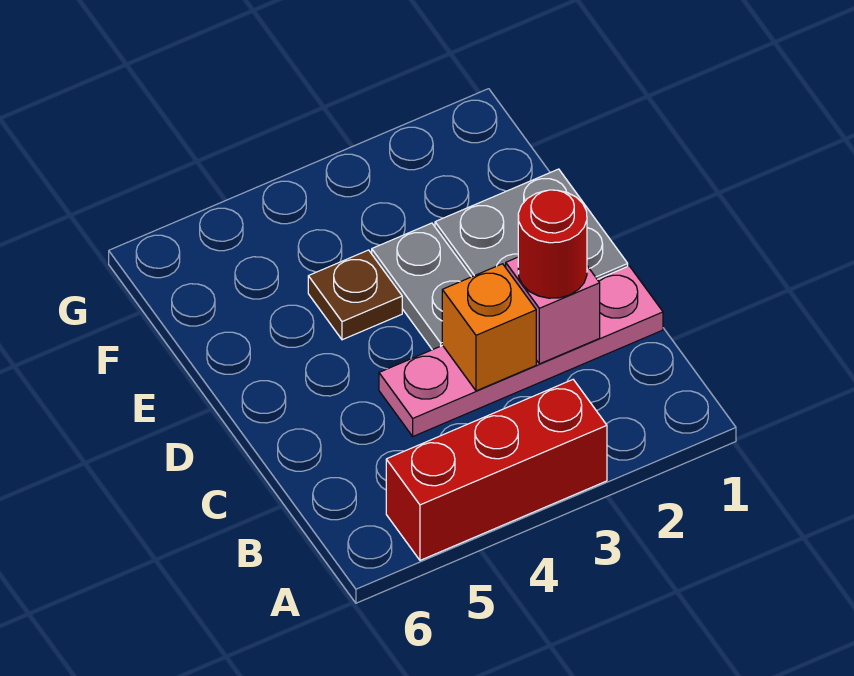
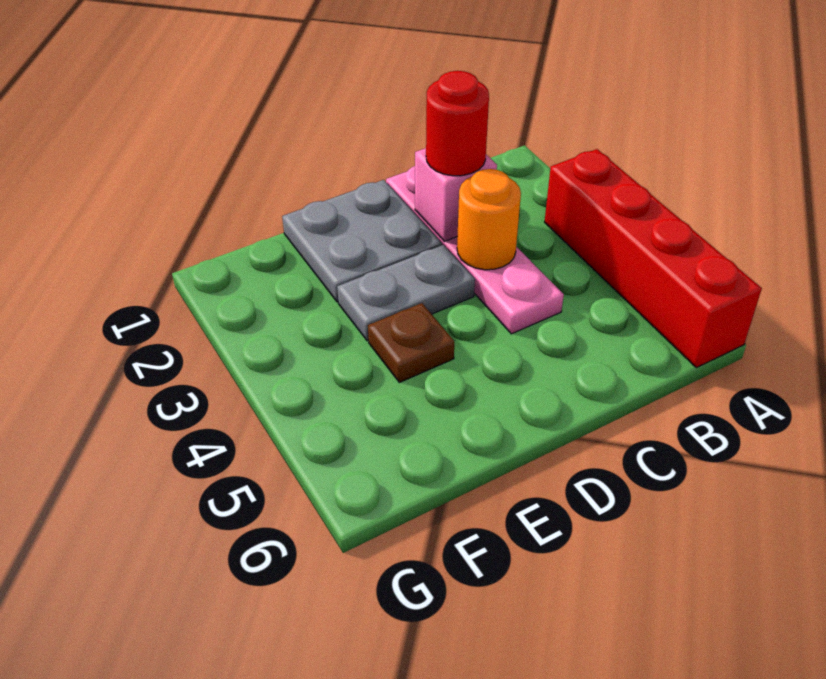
red 1x3 brick [386,380,607,560] -> red 1x4 brick [545,149,762,368]
orange 1x1 brick [442,264,536,391] -> orange 1x1 round brick [457,169,521,270]

